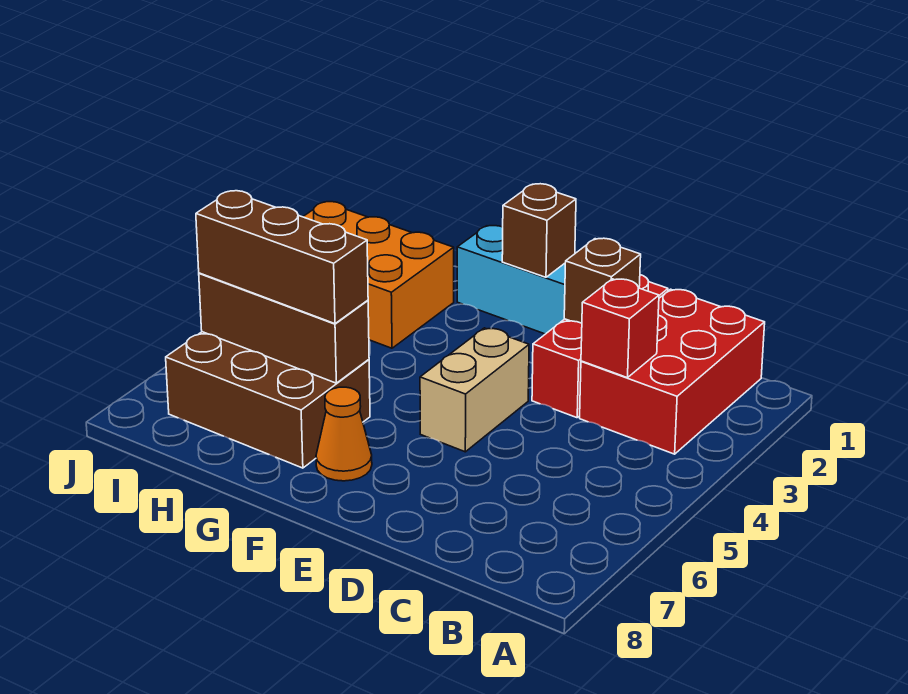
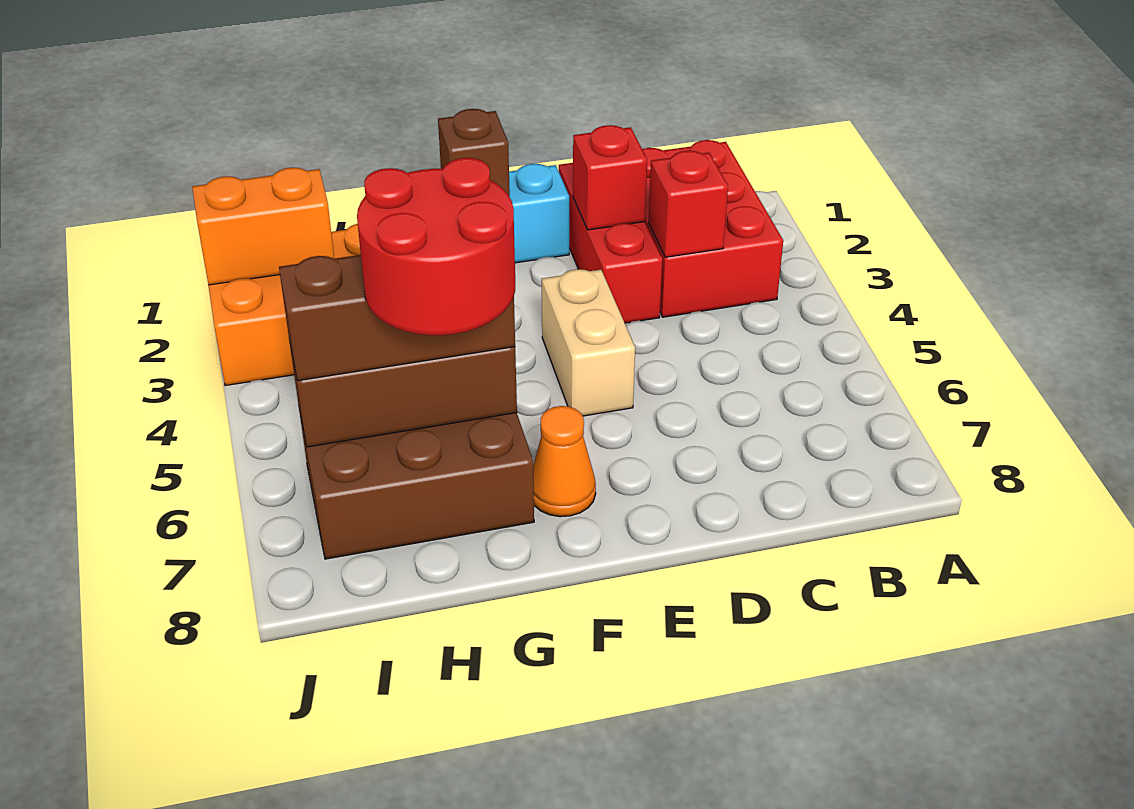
brown 1x1 brick [564,238,641,323] -> red 1x1 brick [573,125,647,230]
none -> red 2x2 round brick [357,158,515,335]
none -> orange 1x2 brick [192,168,334,285]

